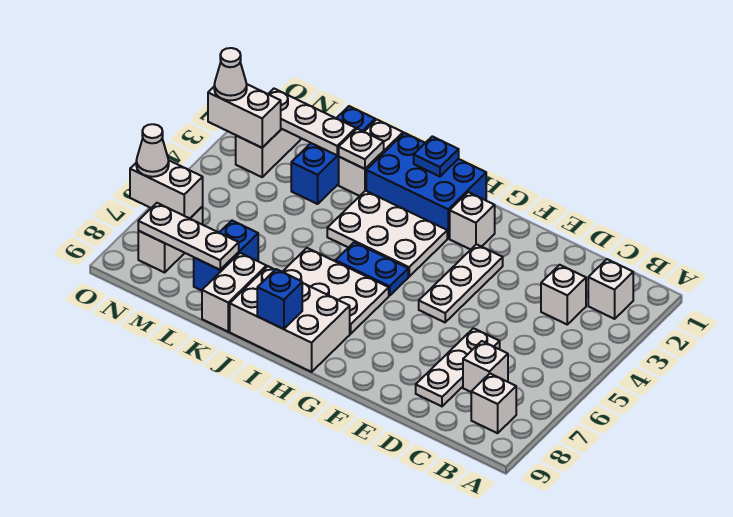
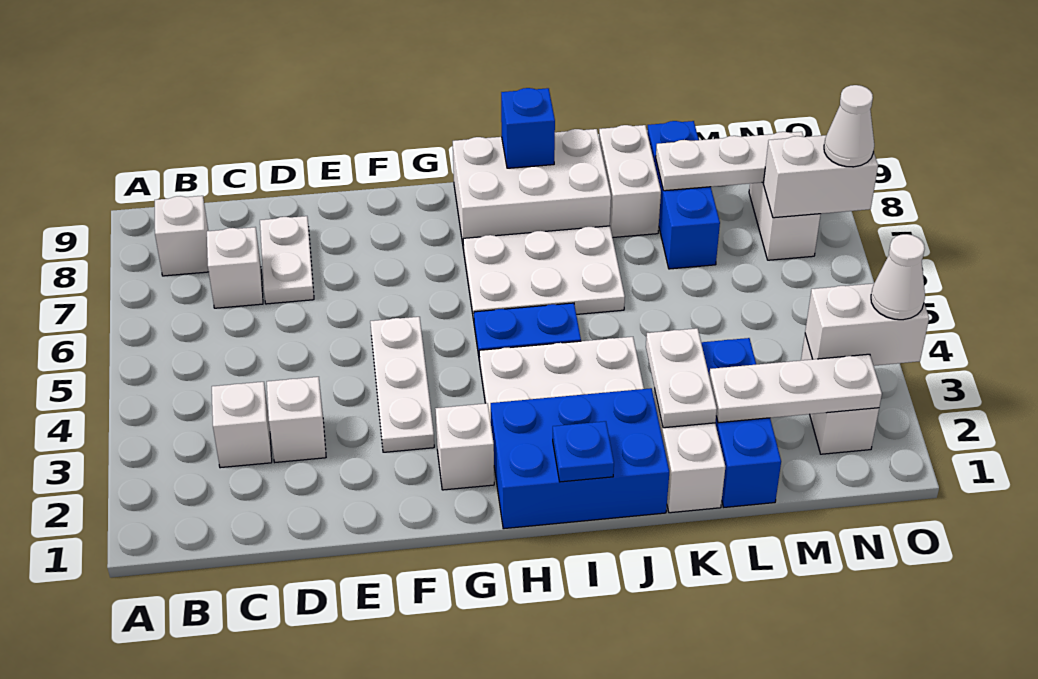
white 1x1 brick [588,259,633,319] -> white 1x1 brick moved to [267,377,326,462]
white 1x3 plate [416,328,500,406] -> white 1x2 plate [260,216,314,304]
white 1x1 plate [338,129,384,169] -> white 1x2 plate [646,328,717,428]
blue 1x2 brick [194,221,258,291] -> blue 1x3 brick [647,121,720,269]

